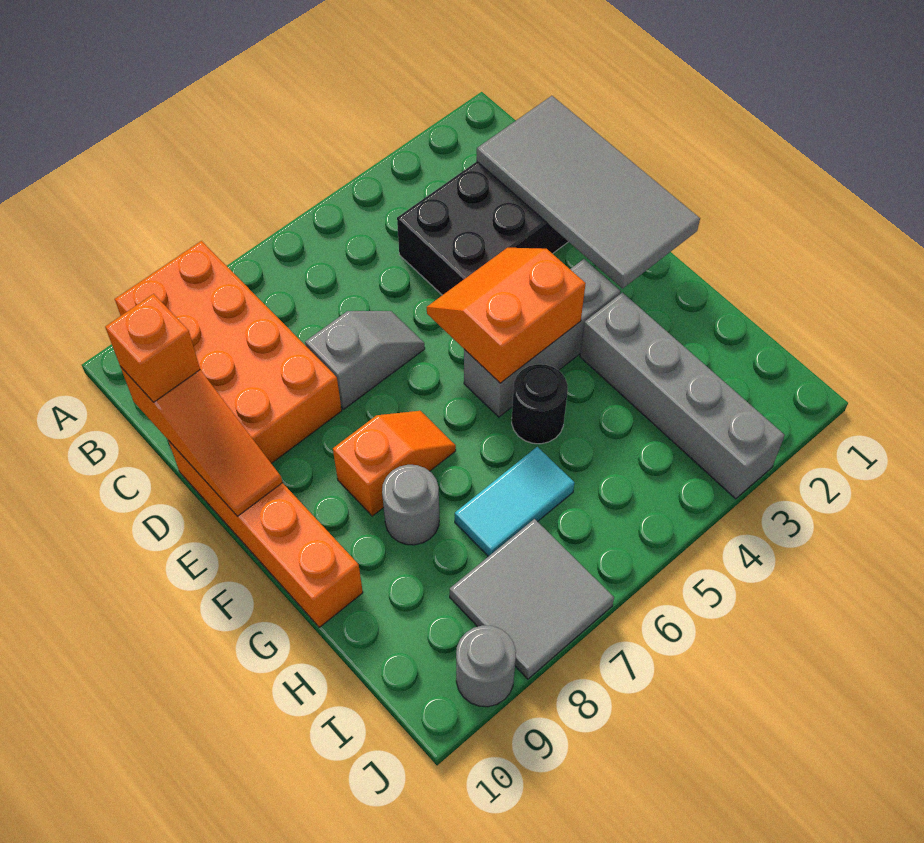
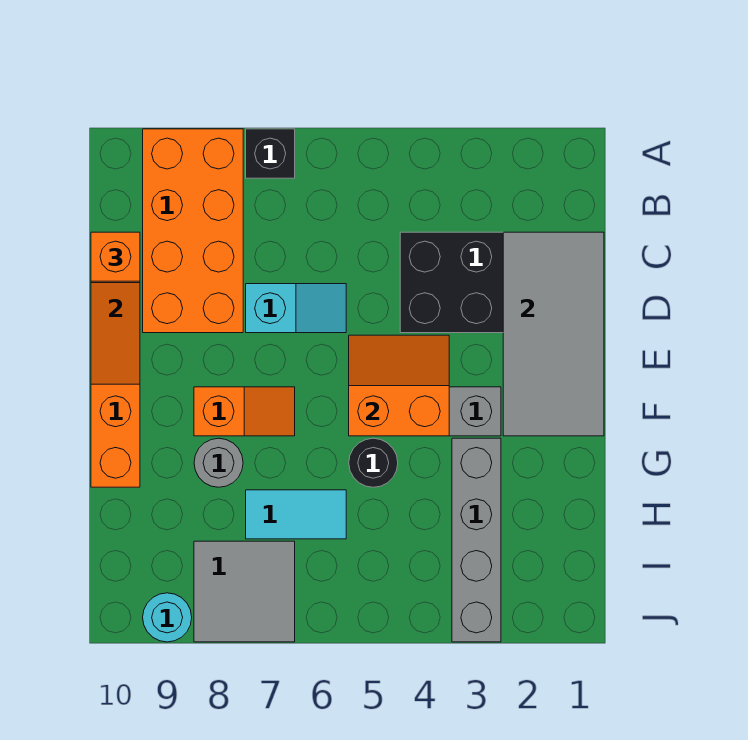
none -> black 1x1 brick [246,129,295,178]
grey 1x2 slope [305,311,425,409] -> cyan 1x2 slope [246,284,346,333]
grey 1x1 round brick [456,625,516,707] -> cyan 1x1 round brick [143,593,192,642]

